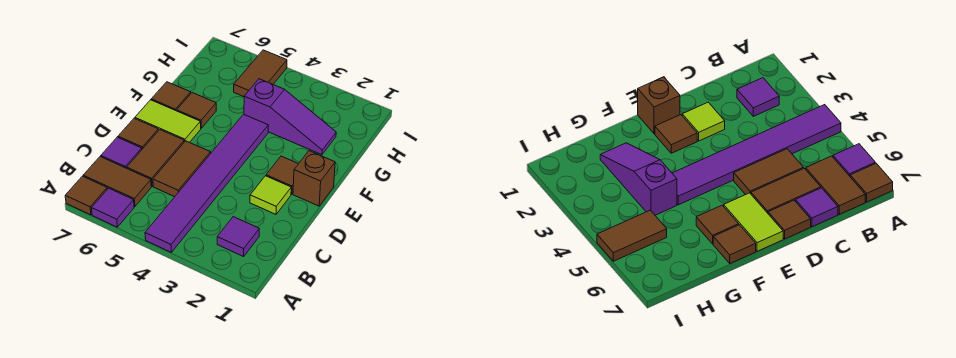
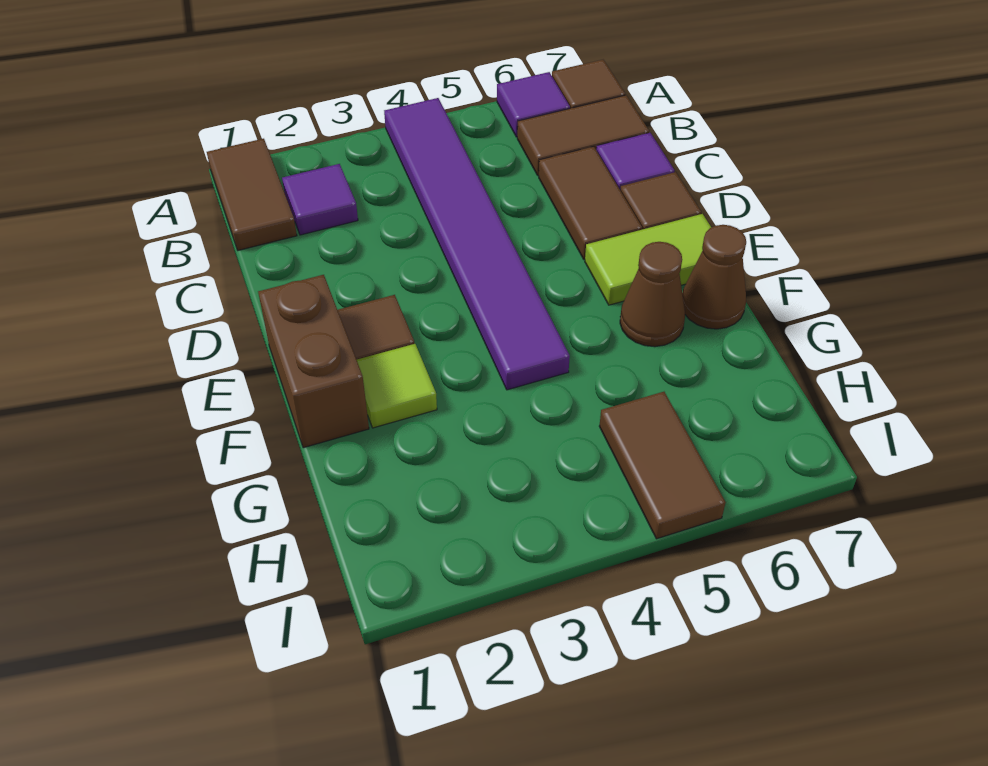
brown 1x2 tile [153,141,211,197] -> brown 1x2 tile moved to [207,139,297,250]
lime 1x1 tile [250,176,291,214] -> lime 1x1 tile moved to [357,344,437,428]
brown 1x1 brick [293,151,335,206] -> brown 1x2 brick [258,275,369,448]
brown 1x1 tile [177,93,216,128] -> brown 1x1 cone [620,242,685,347]
brown 1x1 tile [151,82,191,111] -> brown 1x1 cone [682,225,746,329]
purple 1x3 slope [244,79,336,155] -> none

